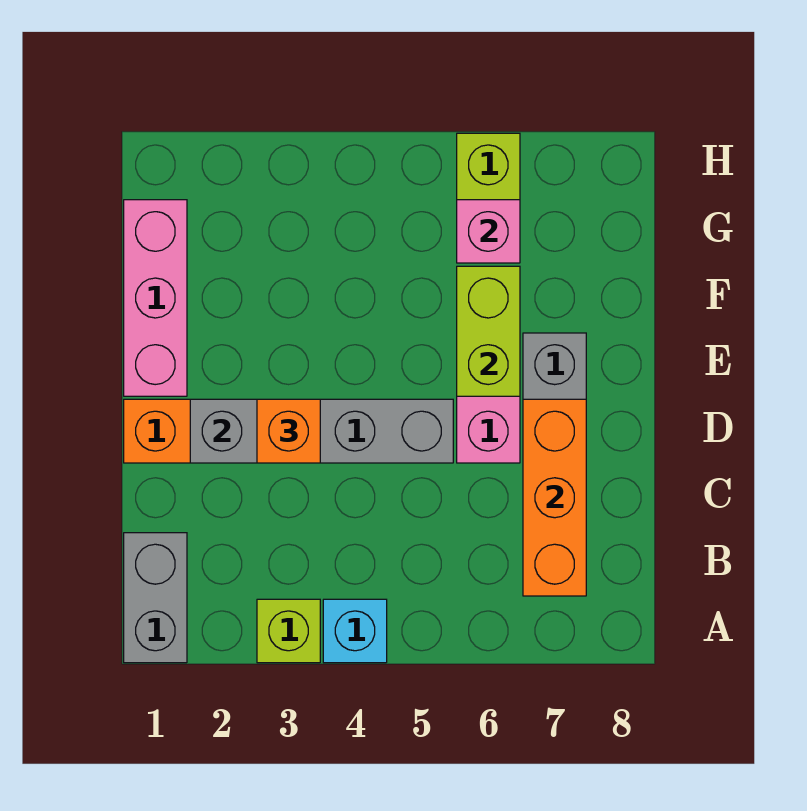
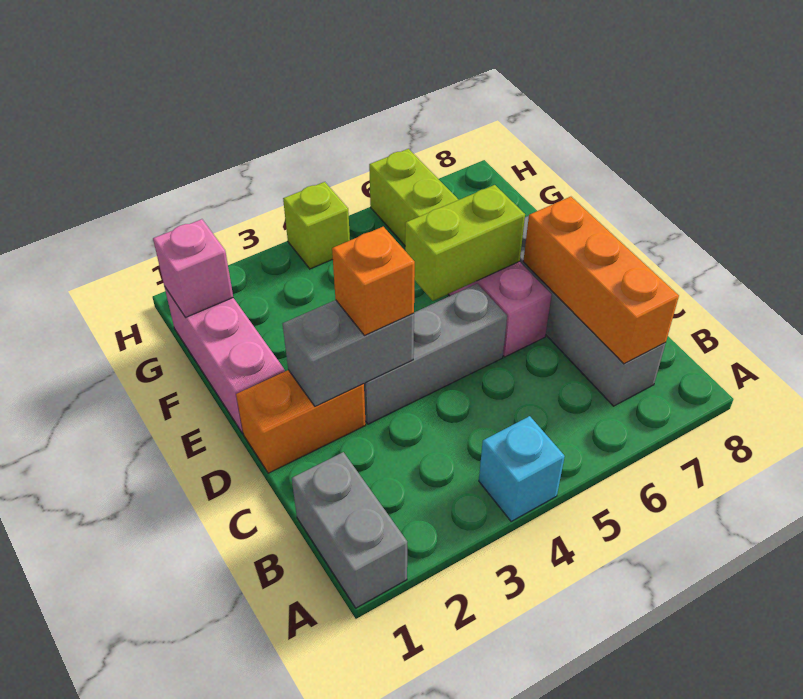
lime 1x1 brick [257,599,320,663] -> lime 1x1 brick moved to [283,182,350,269]
lime 1x2 brick [457,266,520,396] -> lime 1x2 brick turned to [405,185,525,301]
pink 1x1 brick [457,200,520,263] -> pink 1x1 brick moved to [153,219,233,318]

